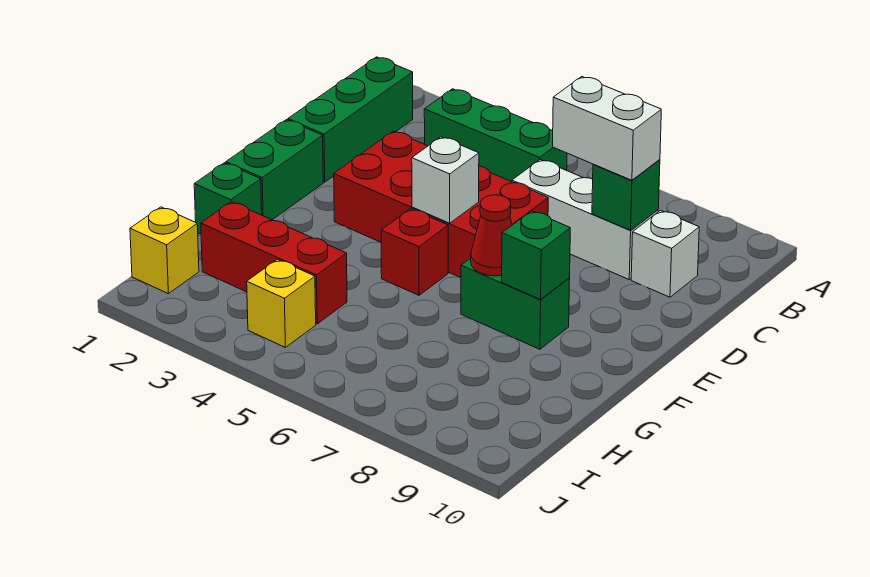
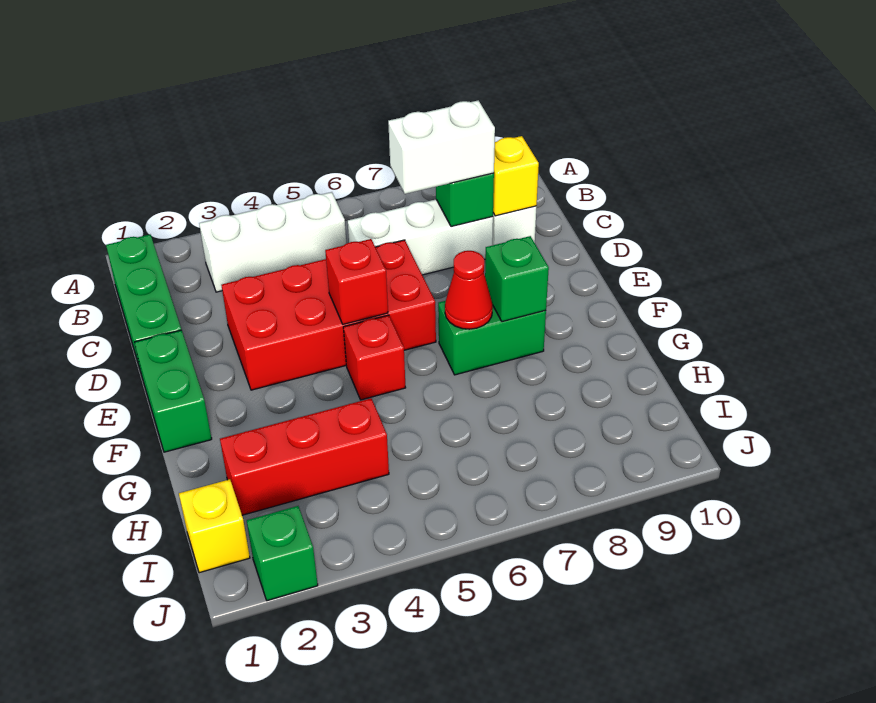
green 1x3 brick [424,89,567,182] -> white 1x3 brick [199,192,346,292]
white 1x1 brick [412,137,479,223] -> red 1x1 brick [325,239,388,324]
green 1x1 brick [194,163,262,234] -> green 1x1 brick moved to [247,506,318,601]
yellow 1x1 brick [247,259,316,347] -> yellow 1x1 brick moved to [493,136,539,216]

